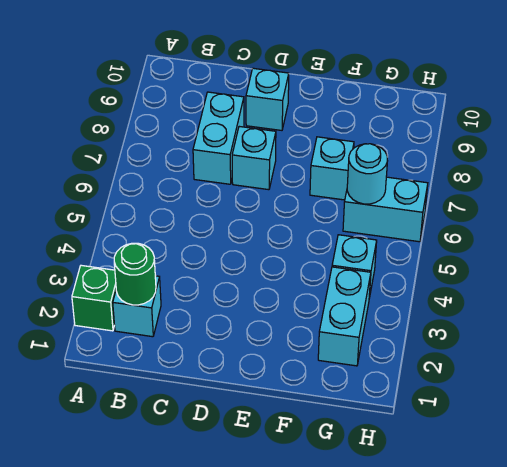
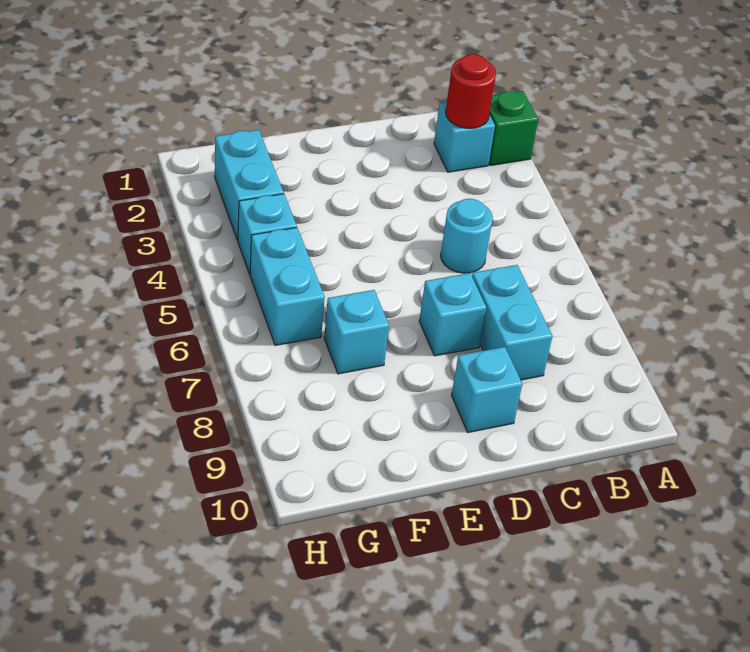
green 1x1 round brick [114,243,156,305] -> red 1x1 round brick [445,54,496,128]
cyan 1x2 brick [343,177,428,242] -> cyan 1x2 brick turned to [250,228,325,346]
cyan 1x1 round brick [347,144,387,204] -> cyan 1x1 round brick moved to [441,199,493,273]

